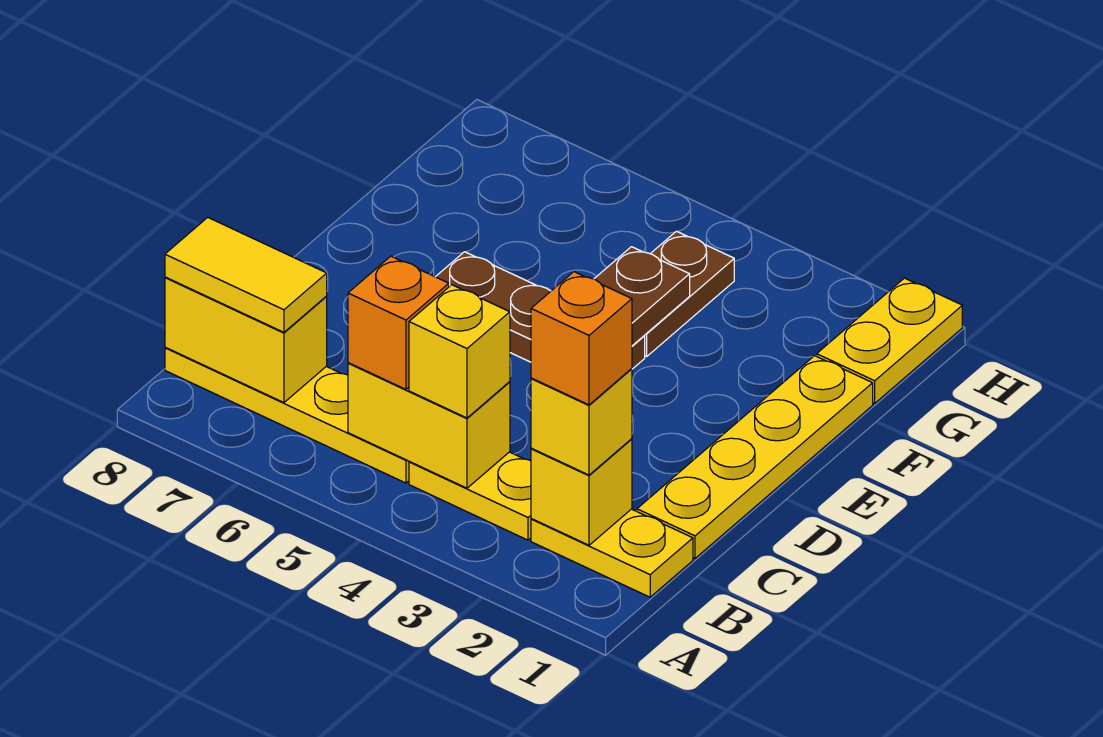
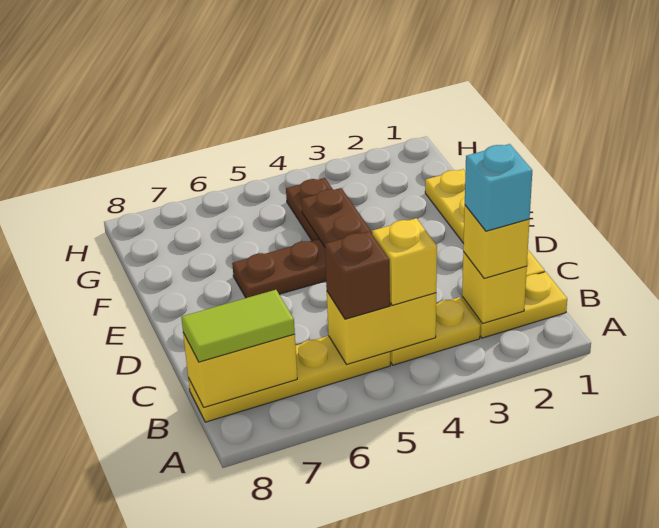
orange 1x1 brick [531,272,632,405] -> cyan 1x1 brick [465,144,532,231]
orange 1x1 brick [348,256,449,389] -> brown 1x1 brick [325,231,390,319]
yellow 1x2 tile [165,217,327,332] -> lime 1x2 tile [181,290,295,362]
yellow 1x2 plate [817,278,962,403] -> none

